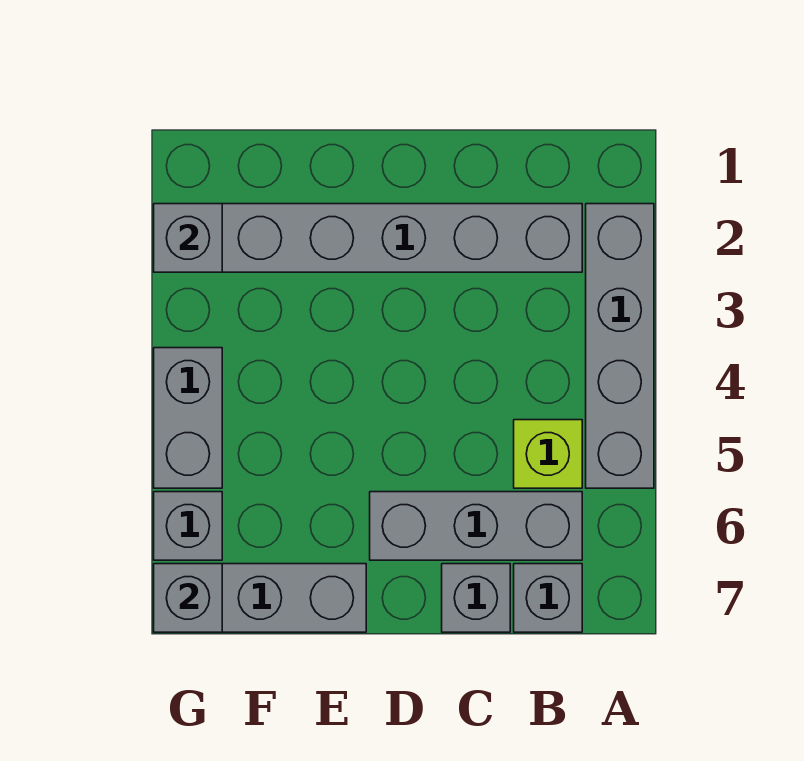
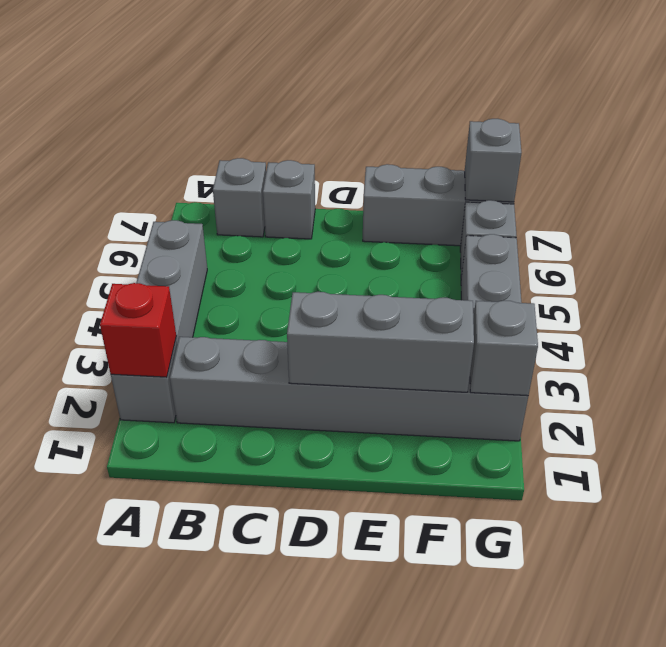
none -> red 1x1 brick [100,283,176,377]
lime 1x1 brick [514,420,582,488] -> none
grey 1x3 brick [370,492,582,560] -> grey 1x3 brick moved to [287,292,474,392]

